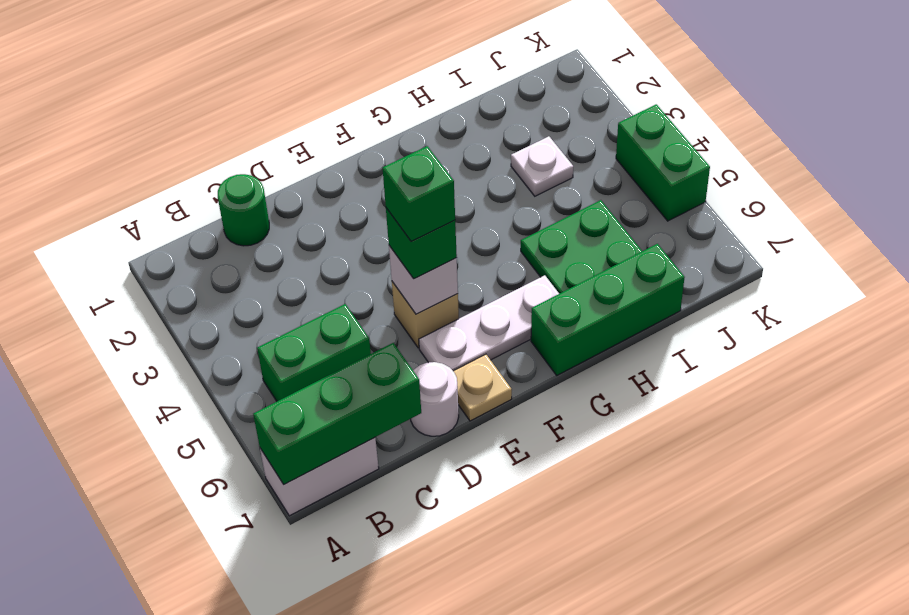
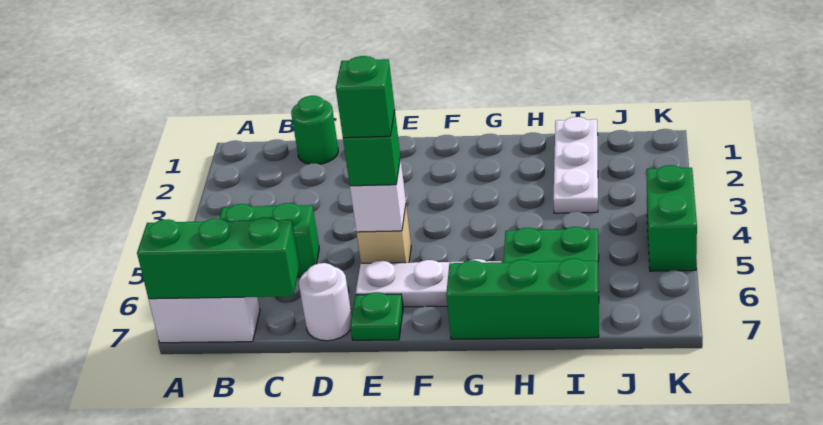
tan 1x1 plate [454,354,512,421] -> green 1x1 plate [350,292,403,340]
white 1x1 plate [511,136,573,196] -> white 1x3 plate [553,117,598,213]

